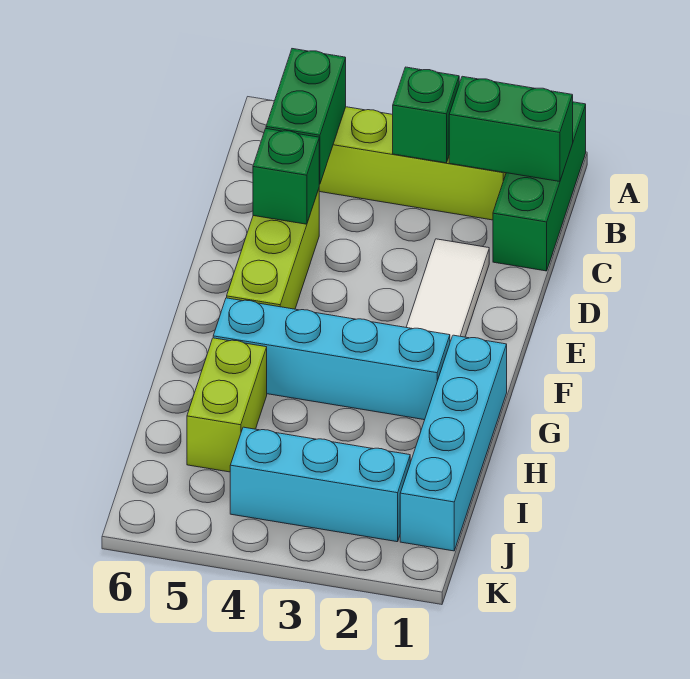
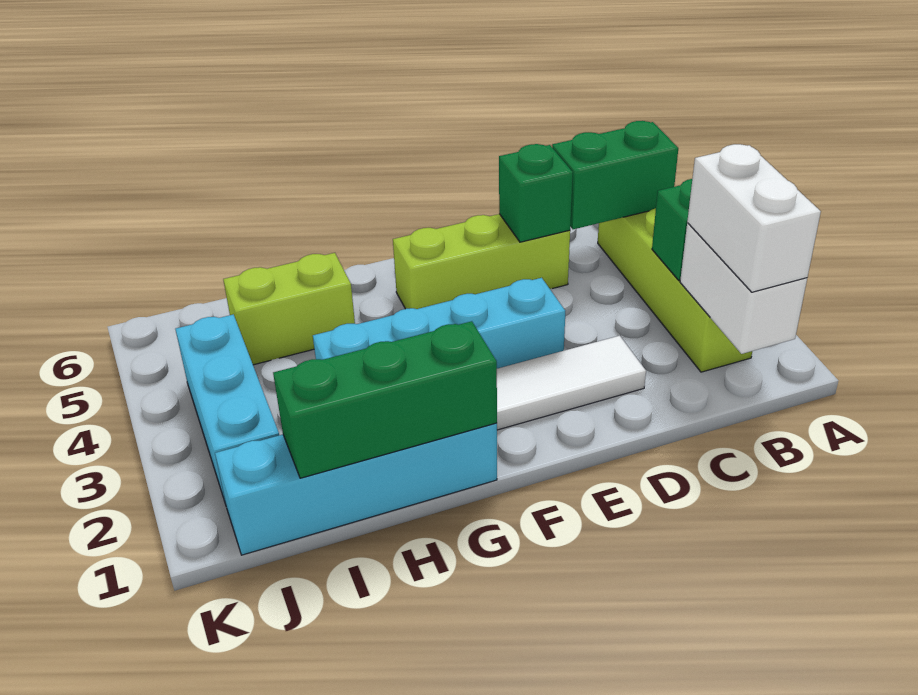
green 1x3 brick [493,102,586,271] -> green 1x3 brick moved to [273,321,497,478]
green 1x2 brick [449,76,573,182] -> white 1x2 brick [680,223,807,354]
none -> white 1x2 brick [687,144,821,292]
cyan 1x4 brick [213,298,450,420] -> cyan 1x4 brick turned to [313,278,565,369]

